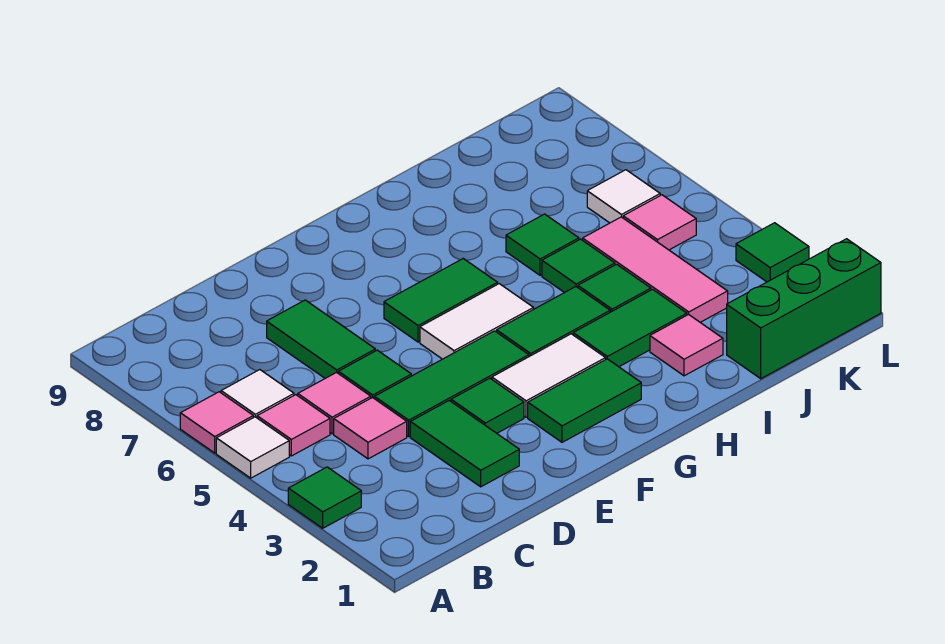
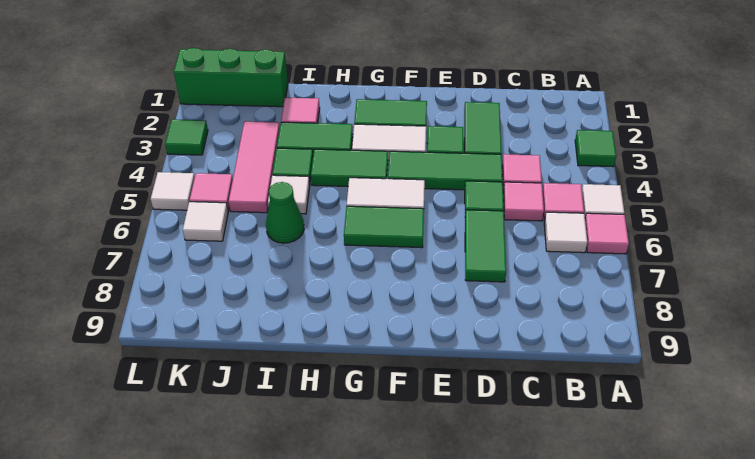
green 1x1 tile [542,239,615,293] -> white 1x1 tile [268,175,310,214]
green 1x1 tile [506,214,579,275] -> green 1x1 cone [266,182,304,243]
none -> white 1x1 tile [151,172,195,210]

